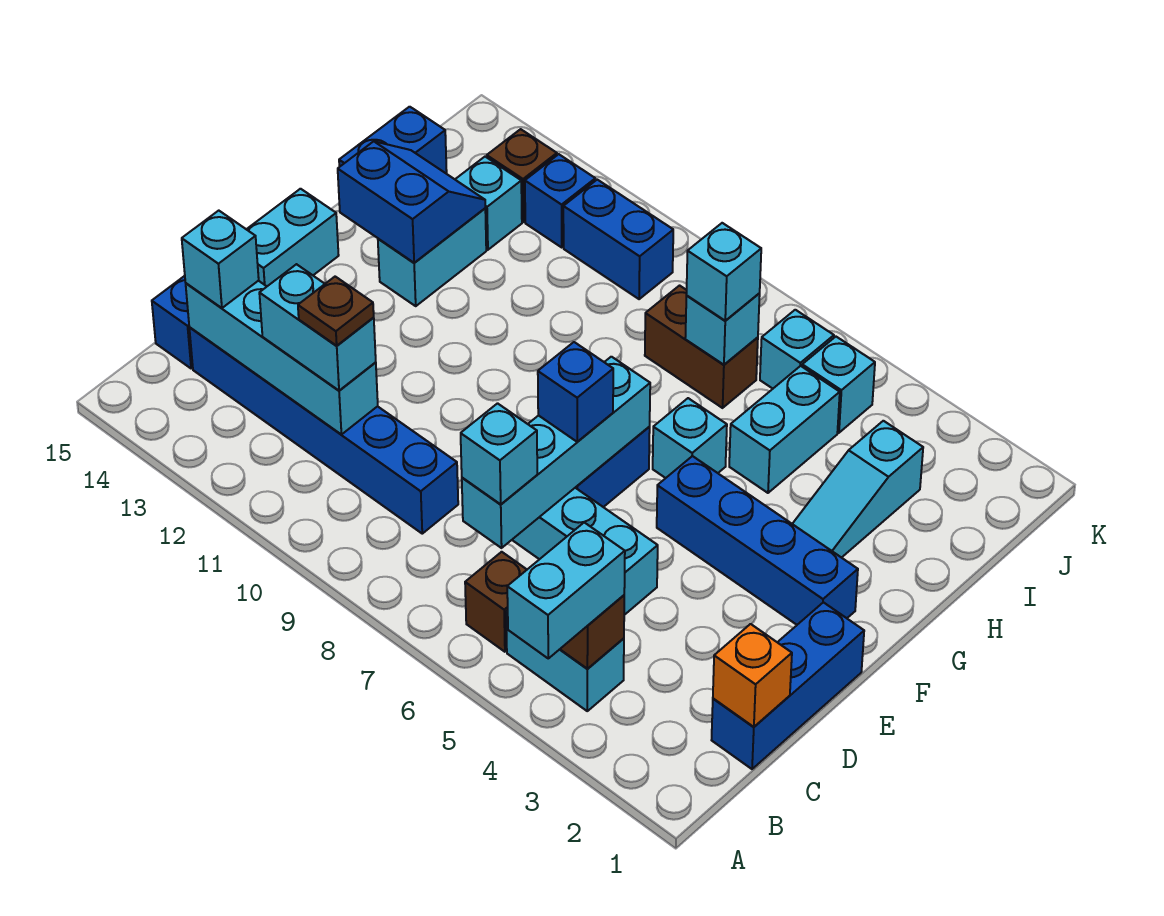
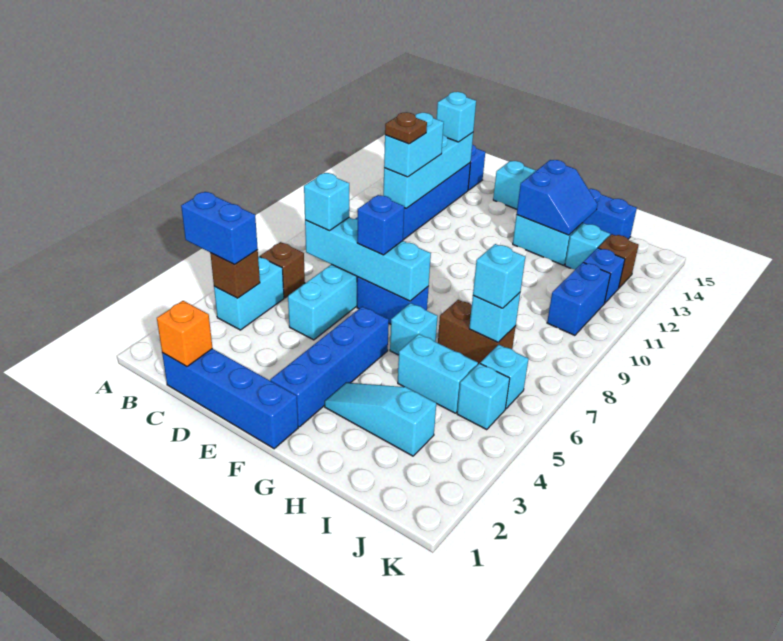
cyan 1x2 brick [507,522,625,658] -> blue 1x2 brick [181,192,258,264]
blue 1x3 brick [712,602,864,769] -> blue 1x4 brick [162,349,298,449]
brown 1x2 brick [645,286,758,408] -> brown 1x2 brick turned to [438,300,516,364]

